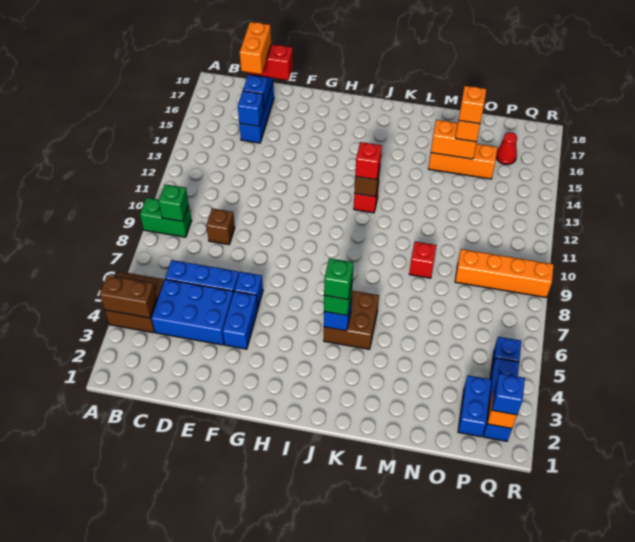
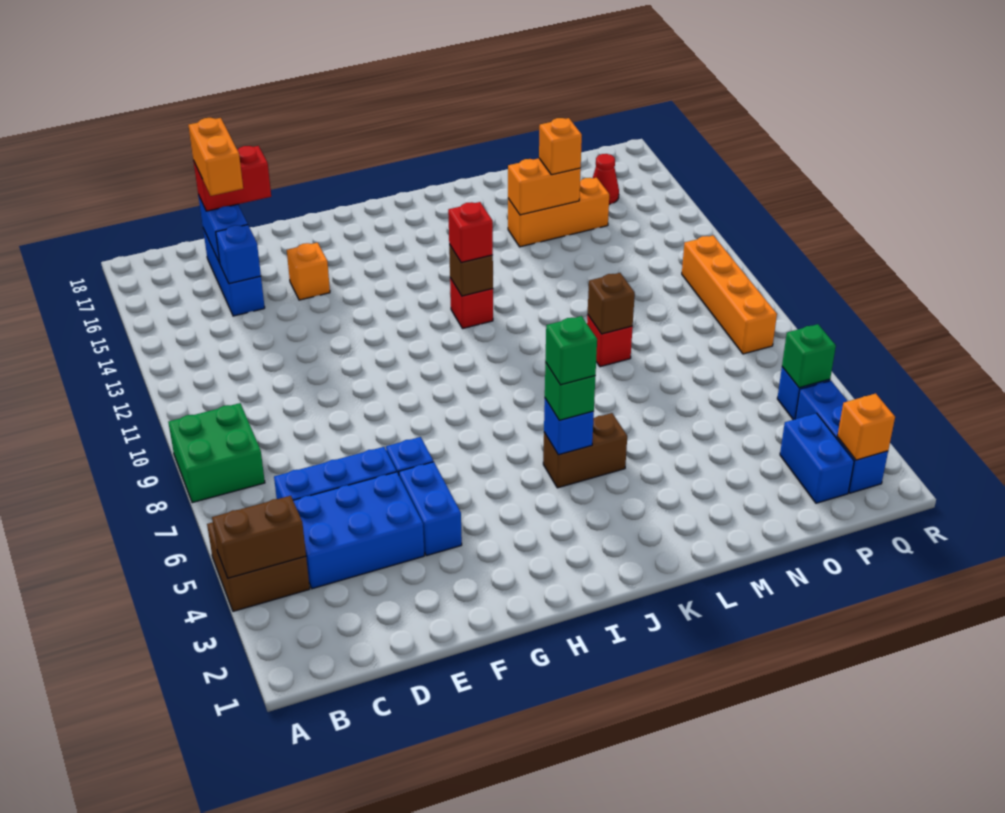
green 1x2 brick [140,198,192,237] -> green 2x2 brick [168,403,265,503]
green 1x1 brick [159,184,189,221] -> green 1x1 brick moved to [782,324,836,388]
brown 1x1 brick [206,208,235,245] -> brown 1x1 brick moved to [588,273,635,334]
brown 2x2 brick [324,291,379,349] -> brown 1x2 brick [543,413,627,488]
orange 1x1 brick [459,86,486,124] -> orange 1x1 brick moved to [287,243,330,300]
orange 1x4 brick [455,249,554,298] -> orange 1x4 brick turned to [682,236,777,354]
blue 1x1 brick [492,373,525,415] -> none

